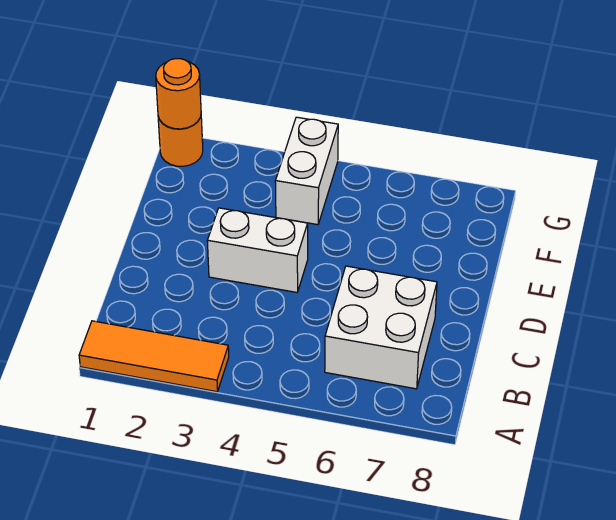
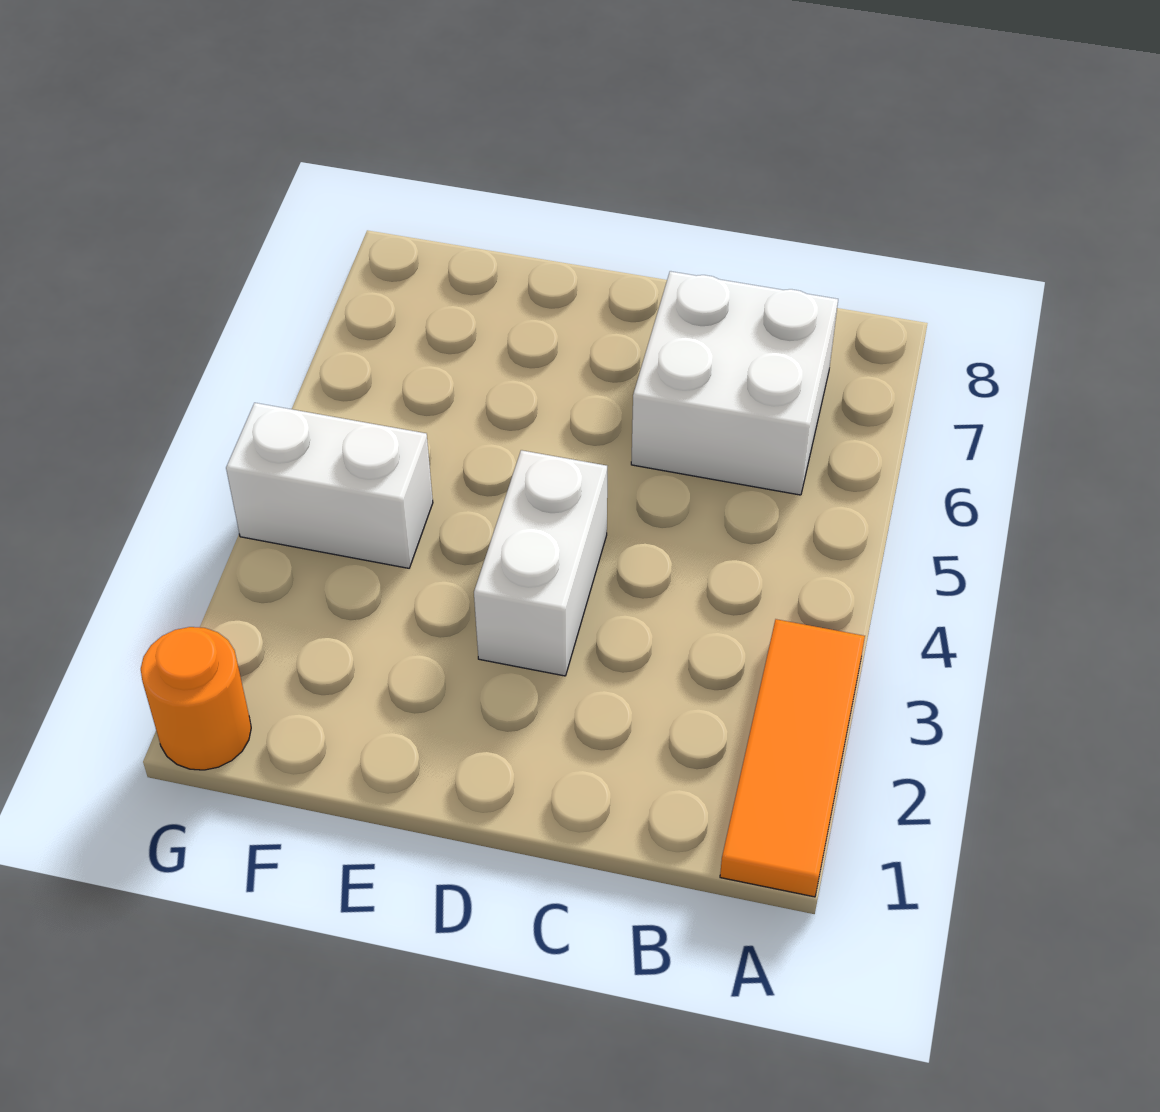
orange 1x1 round brick [156,59,201,129] -> none

